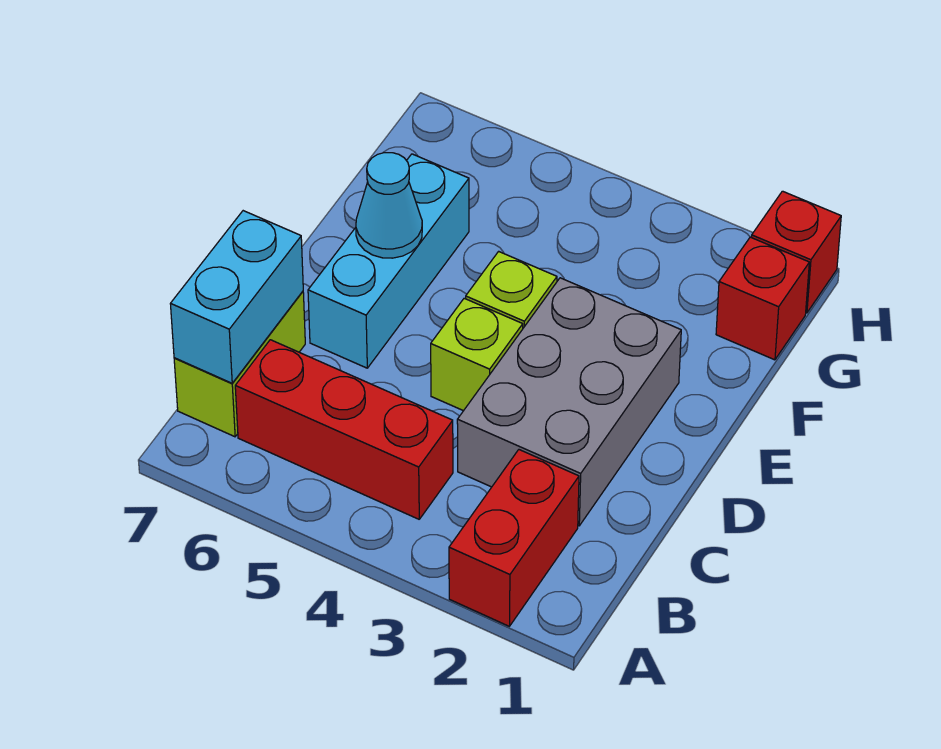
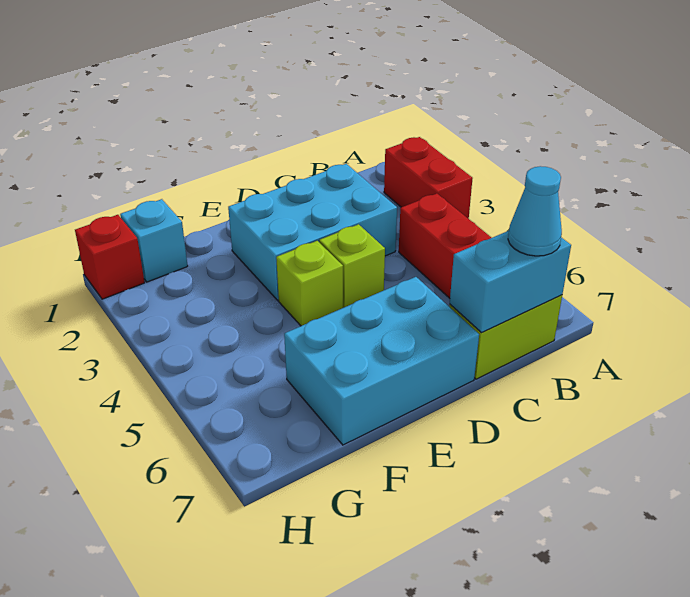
red 1x2 brick [449,450,579,626] -> red 1x2 brick turned to [384,137,473,219]
grey 2x3 brick [457,278,681,526] -> cyan 2x3 brick [228,164,397,300]
cyan 1x3 brick [308,154,469,368] -> cyan 2x3 brick [284,277,479,445]
cyan 1x1 cone [356,153,422,258] -> cyan 1x1 cone moved to [508,166,562,256]
red 1x1 brick [716,237,809,360] -> cyan 1x1 brick [120,199,188,282]

